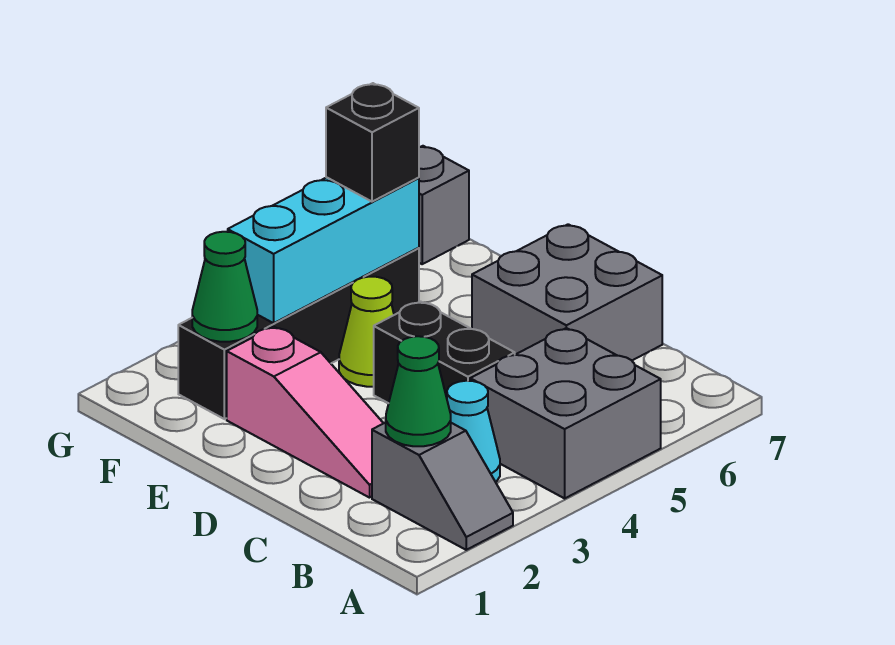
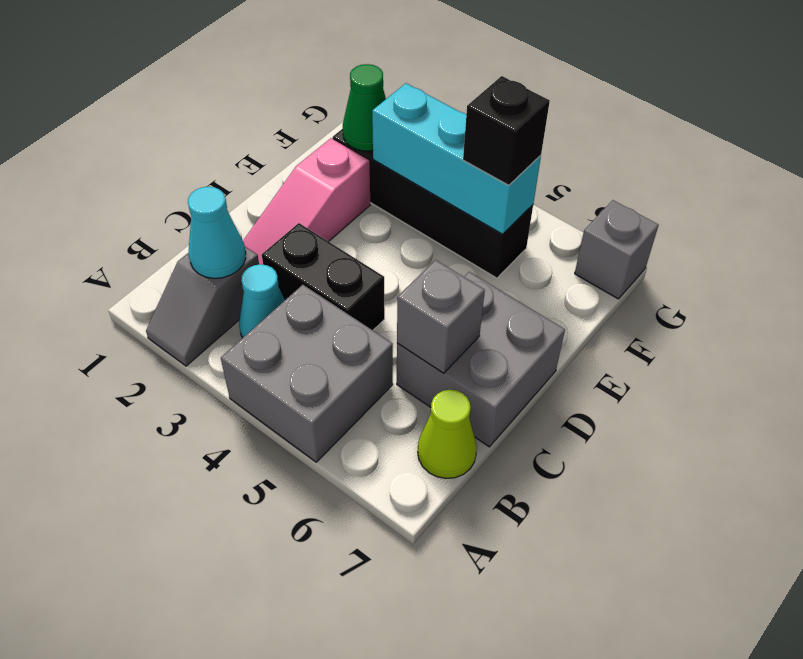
green 1x1 cone [386,336,451,446] -> cyan 1x1 cone [188,187,246,278]
black 1x2 brick [374,301,515,403] -> black 1x2 brick turned to [262,223,385,330]
none -> grey 1x1 brick [397,260,485,373]
lime 1x1 cone [339,277,394,387] -> lime 1x1 cone moved to [418,390,477,478]

